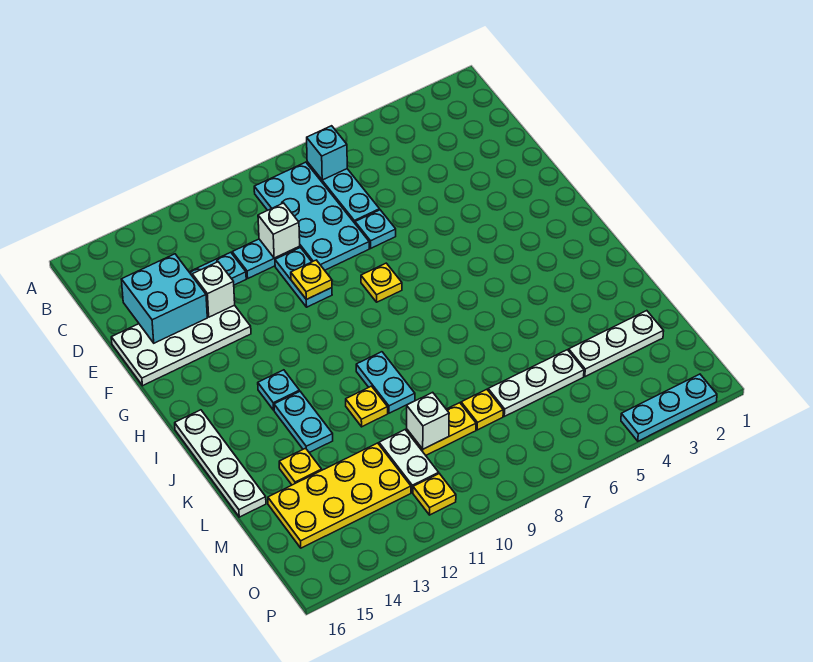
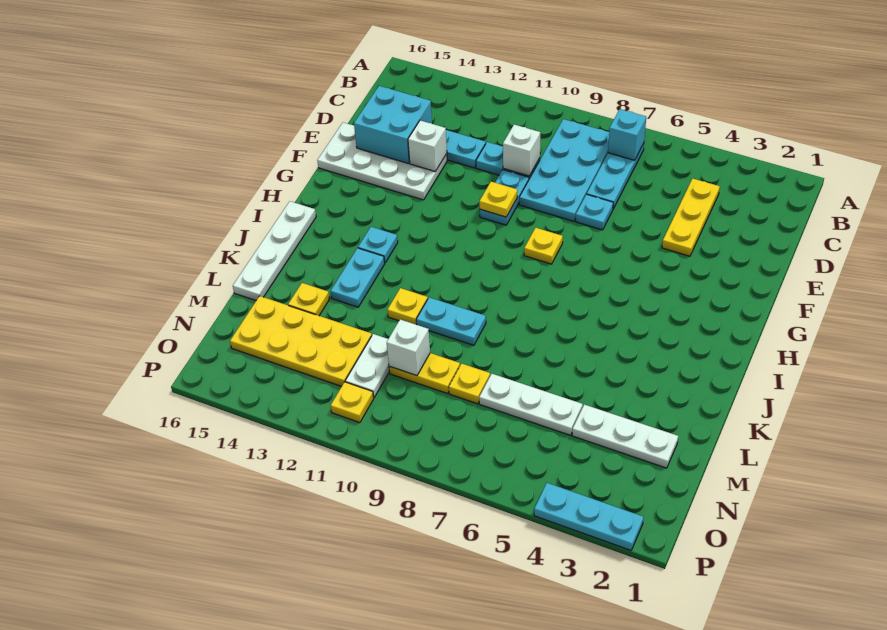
none -> yellow 1x3 plate [662,178,720,256]
cyan 1x2 plate [356,352,415,413] -> cyan 1x2 plate turned to [416,297,486,345]

